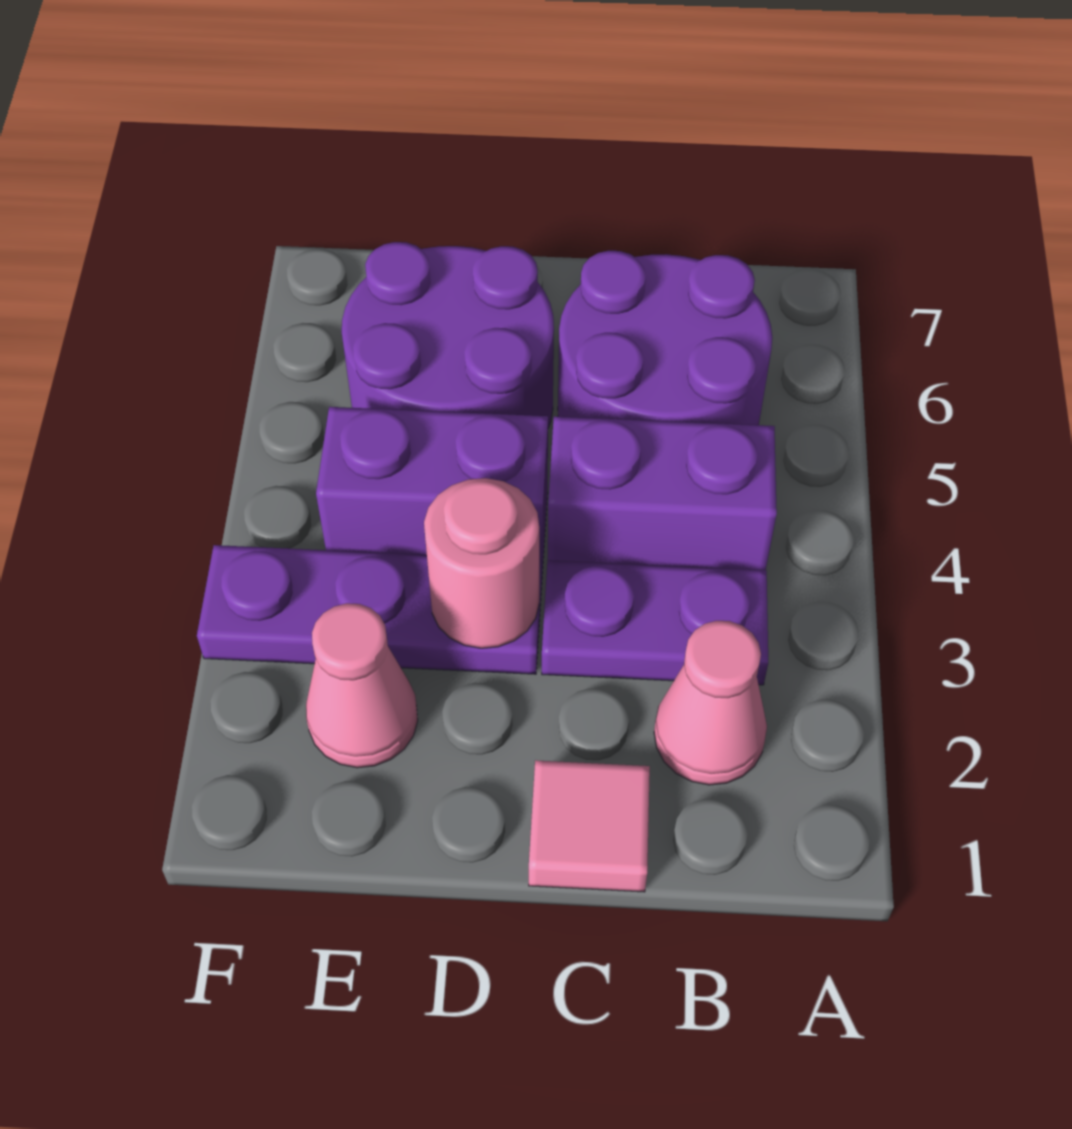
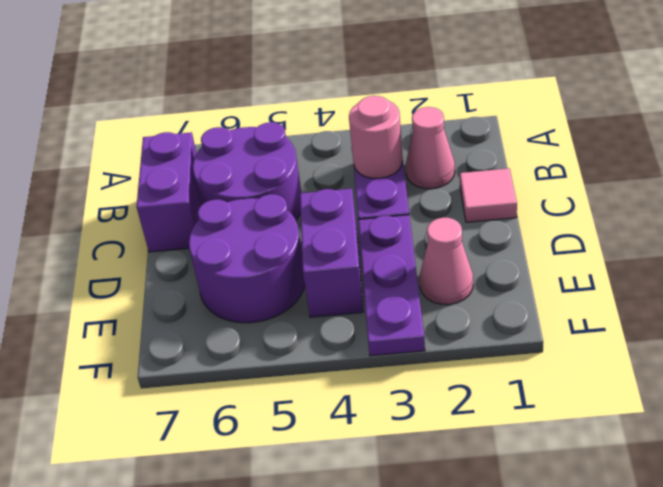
purple 1x2 brick [548,416,777,570] -> purple 1x2 brick moved to [136,132,201,252]
pink 1x1 round brick [424,478,539,648] -> pink 1x1 round brick moved to [349,96,403,178]

